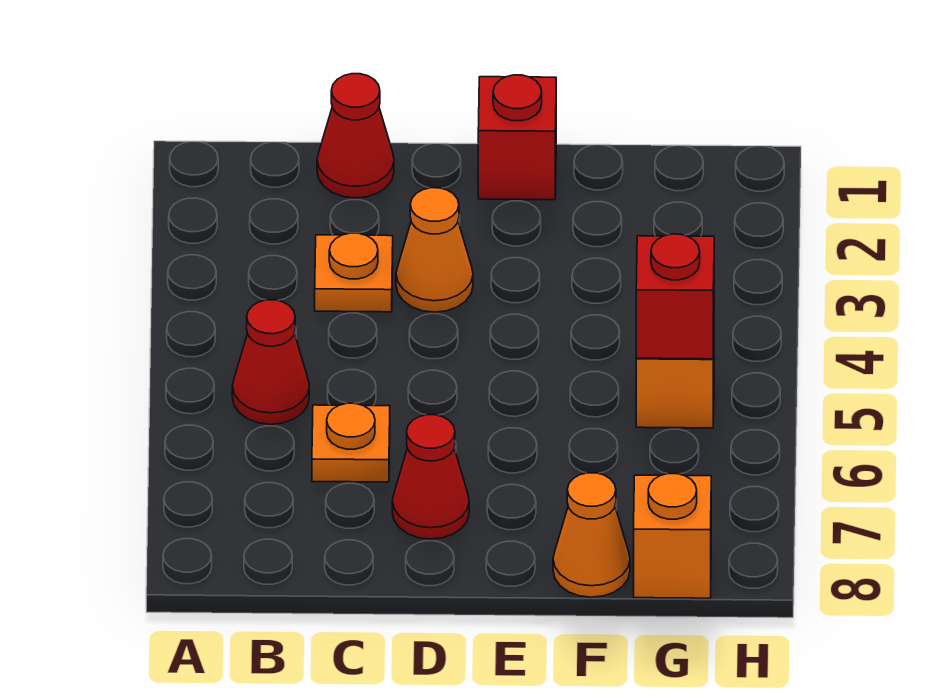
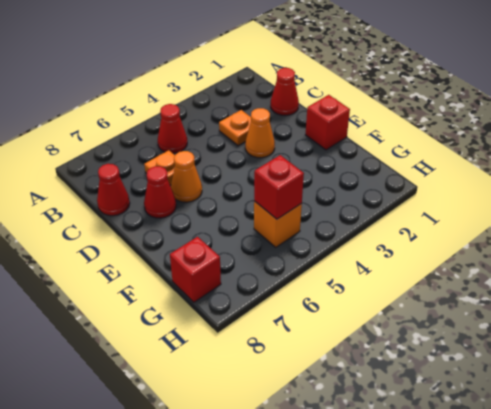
none -> red 1x1 cone [97,164,130,216]
orange 1x1 cone [553,473,630,597] -> orange 1x1 cone moved to [171,151,202,202]
orange 1x1 brick [634,474,711,598] -> red 1x1 brick [170,237,221,302]

